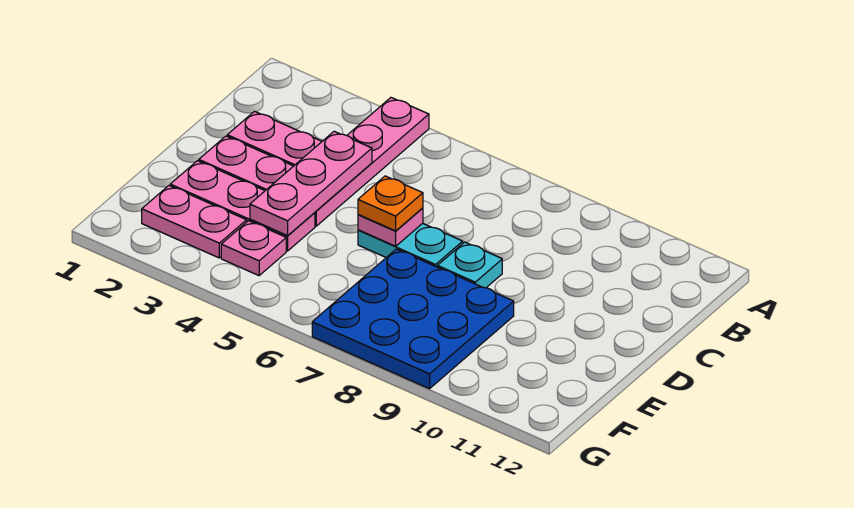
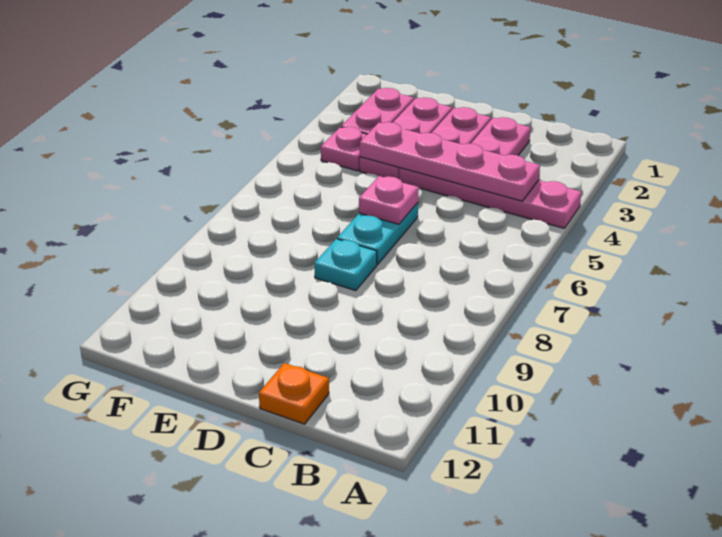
pink 1x3 plate [250,131,372,236] -> pink 1x4 plate [360,122,540,201]
orange 1x1 plate [358,176,423,231] -> orange 1x1 plate moved to [259,363,329,424]
blue 3x3 plate [312,249,514,389] -> none

